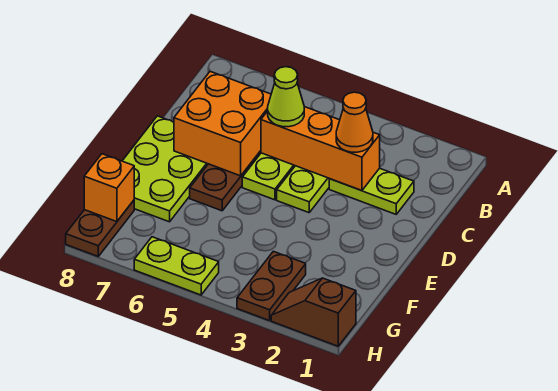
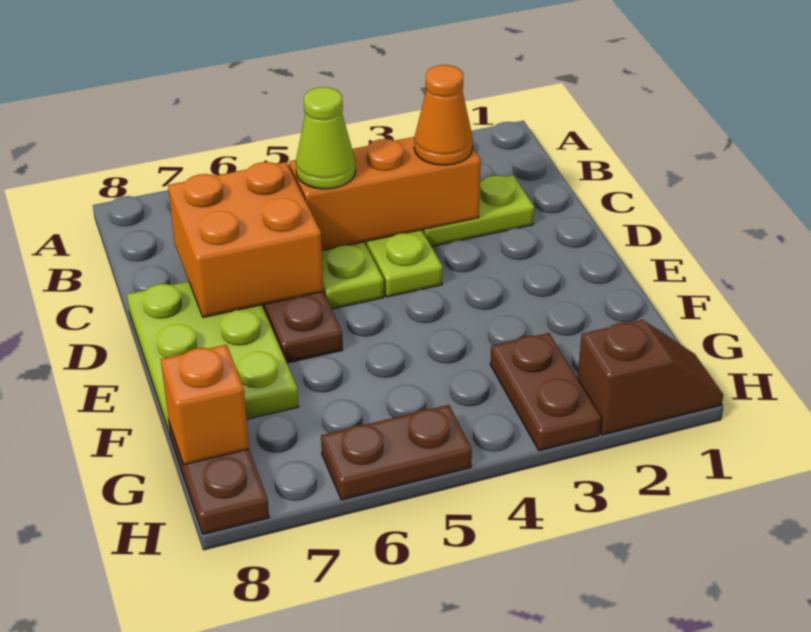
brown 1x2 slope [271,278,356,346] -> brown 1x2 slope turned to [578,320,723,435]
lime 1x2 plate [134,237,219,295] -> brown 1x2 plate [321,405,472,500]

